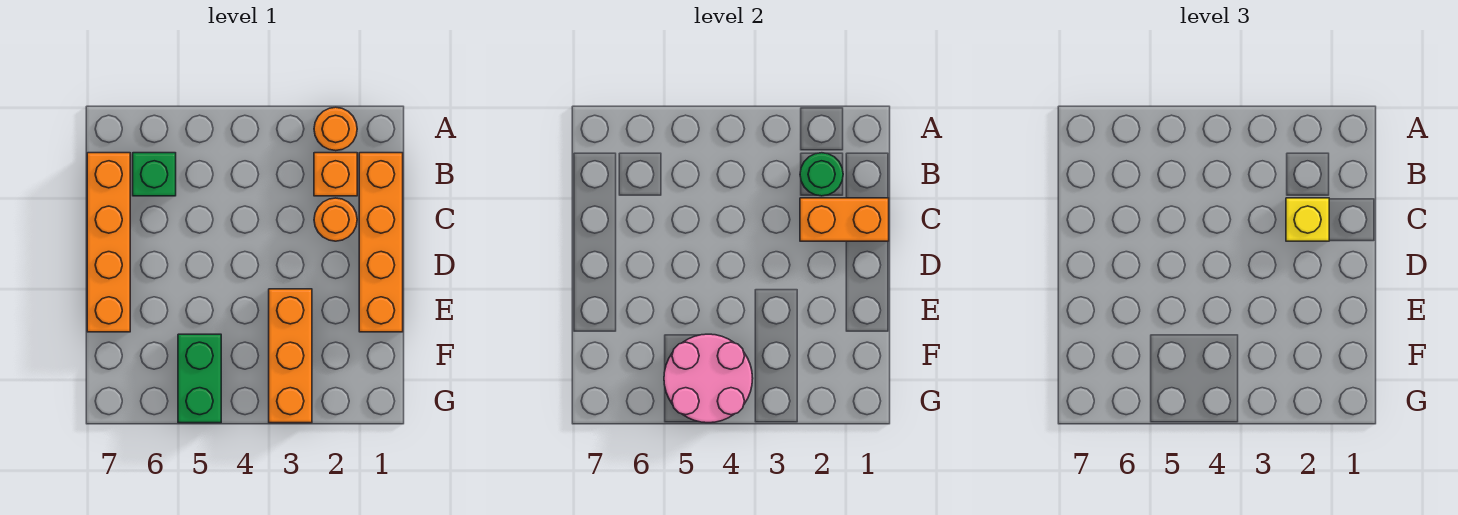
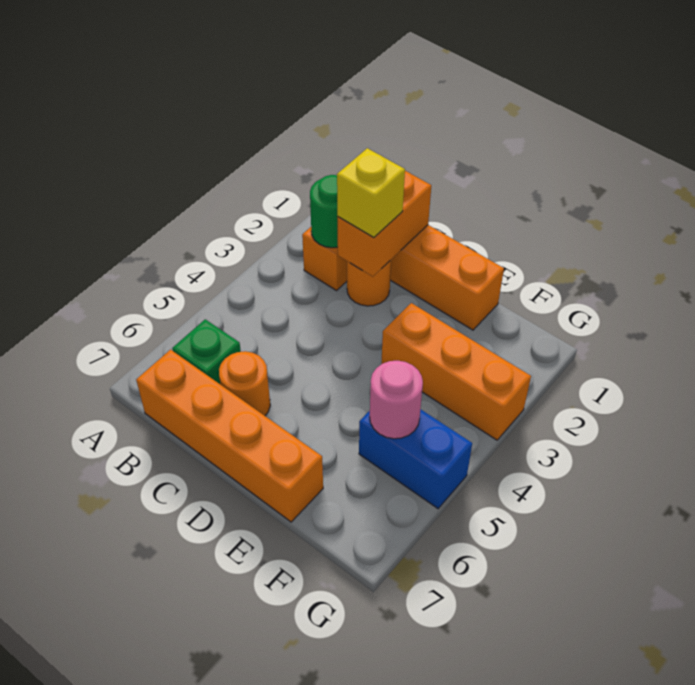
orange 1x1 round brick [314,107,357,151] -> orange 1x1 round brick moved to [219,351,270,416]
pink 2x2 round brick [664,334,753,423] -> pink 1x1 round brick [370,361,423,439]
green 1x2 brick [178,334,221,423] -> blue 1x2 brick [359,409,472,508]

